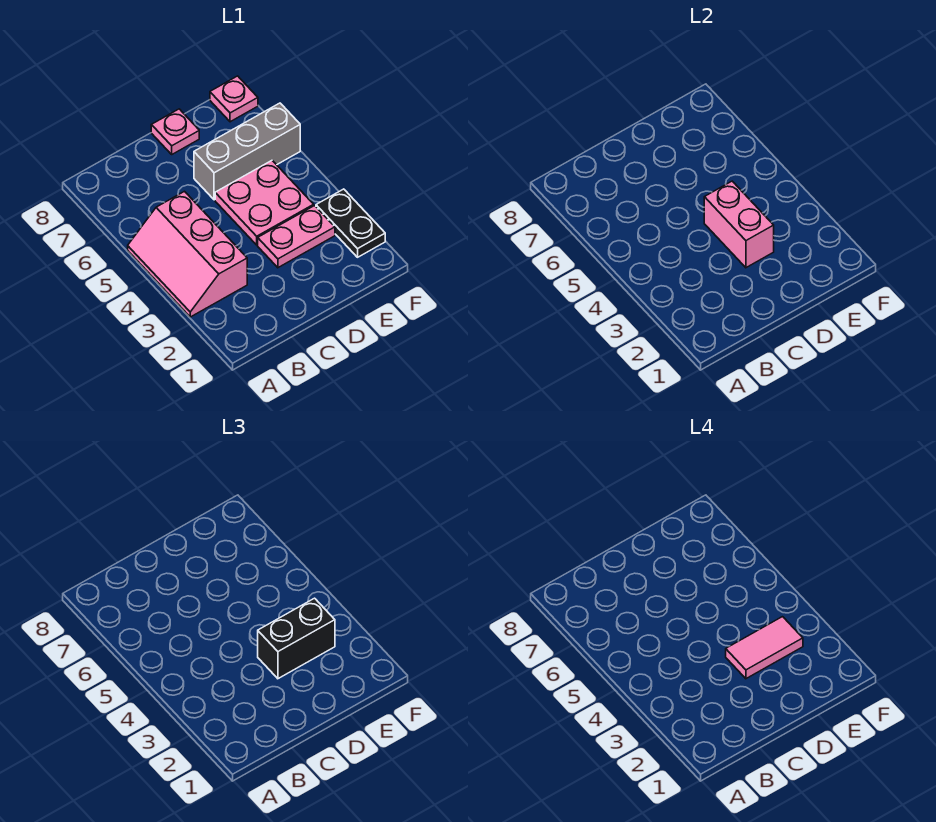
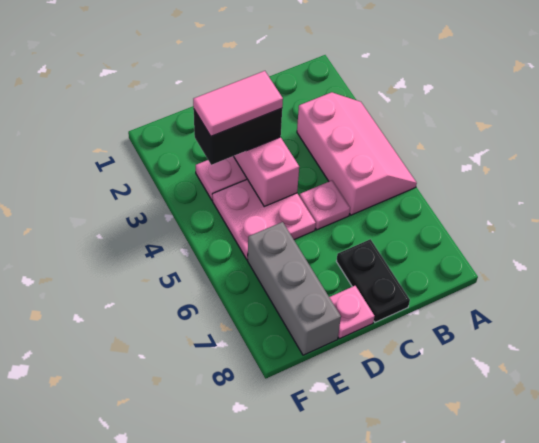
grey 1x3 brick [194,103,300,200] -> grey 1x3 brick turned to [248,222,341,355]
black 1x2 plate [316,189,385,257] -> black 1x2 plate moved to [336,239,410,322]
pink 1x1 plate [210,76,258,122] -> pink 1x1 plate moved to [300,181,350,230]

